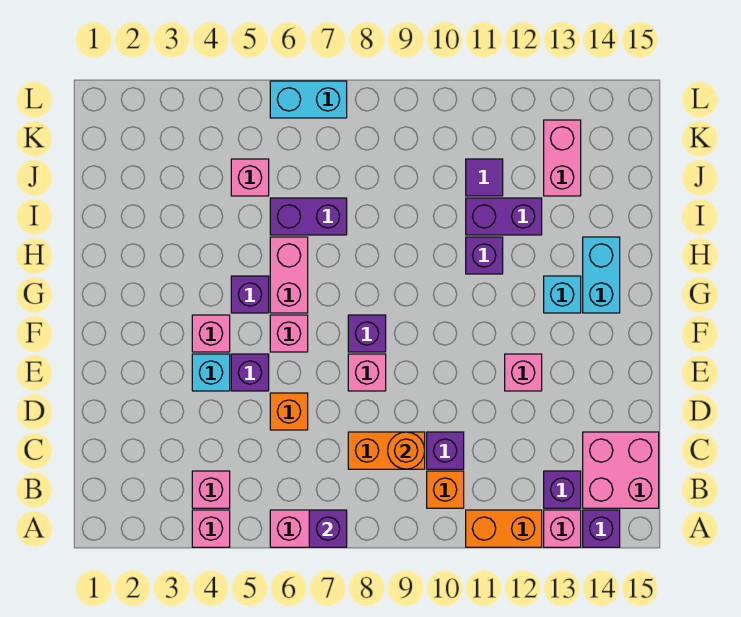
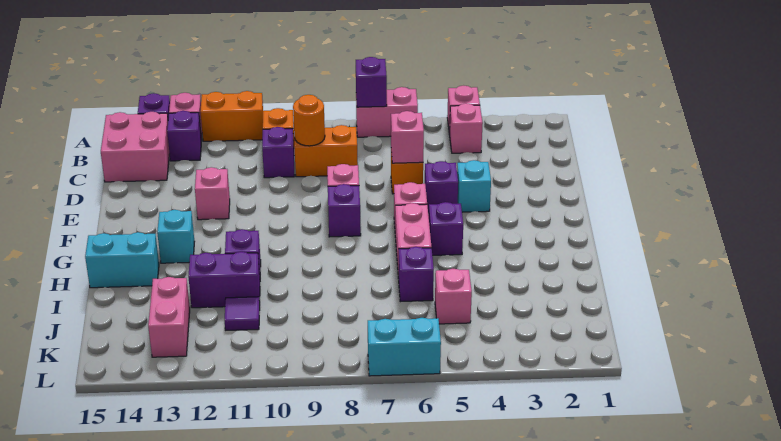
pink 1x1 brick [192,315,230,352] -> pink 1x1 brick moved to [391,111,424,163]
cyan 1x2 brick [583,237,620,313] -> cyan 1x2 brick turned to [85,232,159,288]
purple 1x2 brick [270,198,347,235] -> purple 1x1 brick [399,247,434,302]

